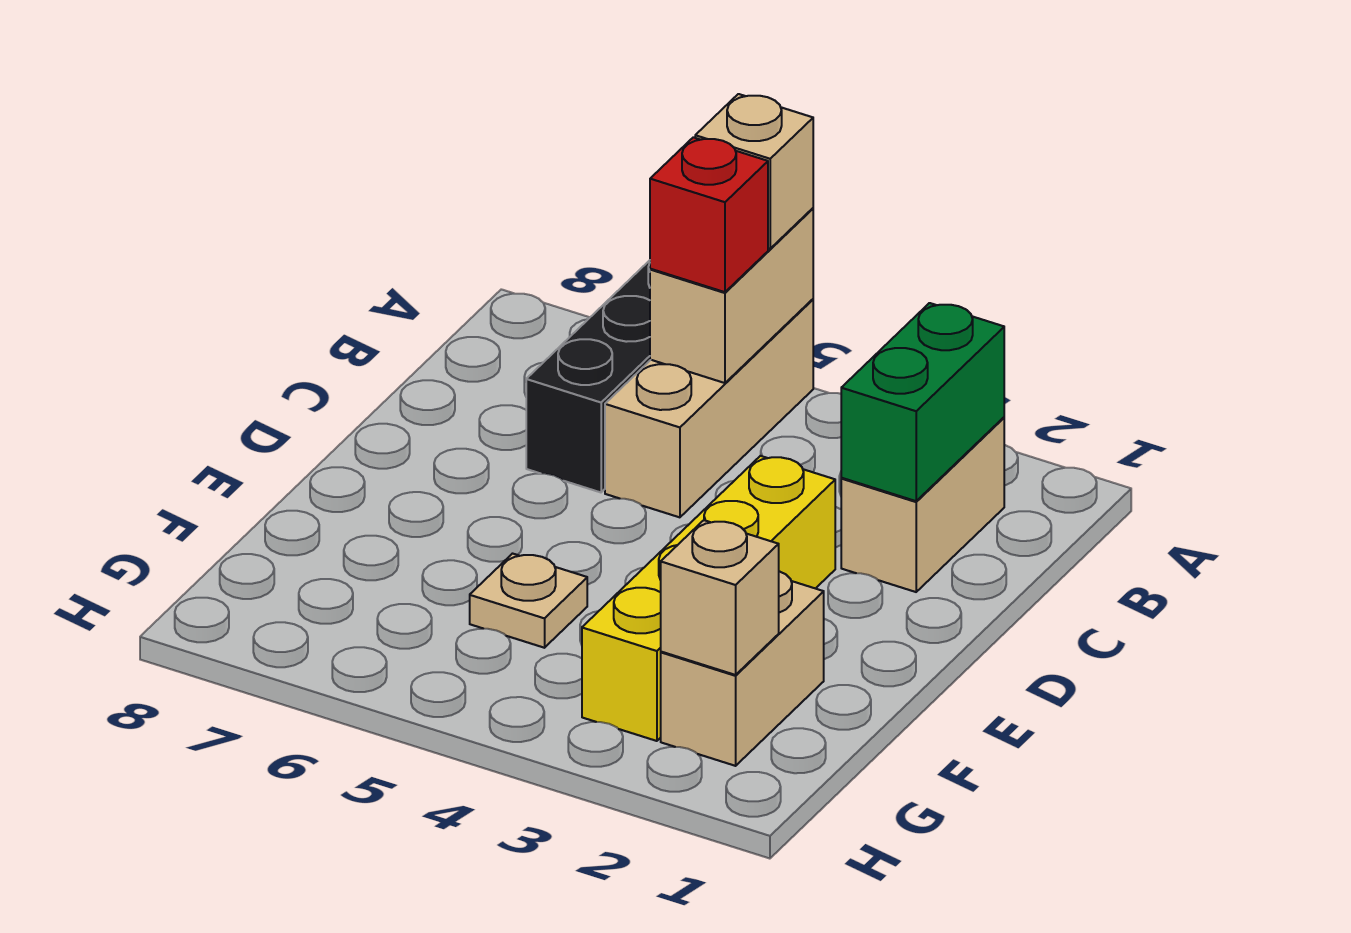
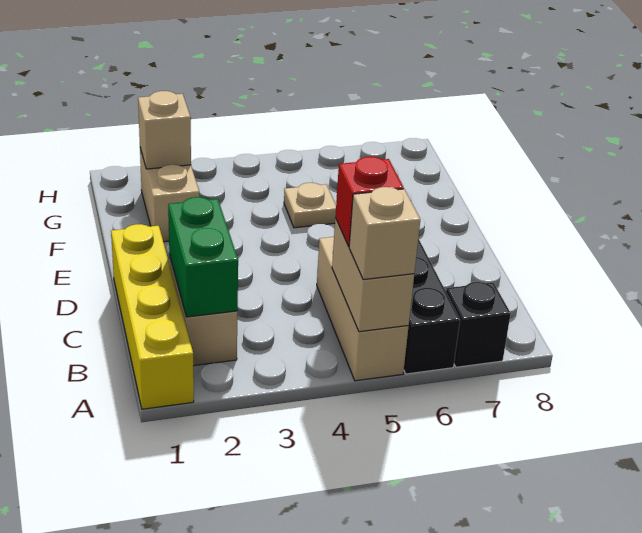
none -> black 1x1 brick [446,282,511,367]
yellow 1x4 brick [582,456,835,741] -> yellow 1x4 brick moved to [111,224,194,409]

